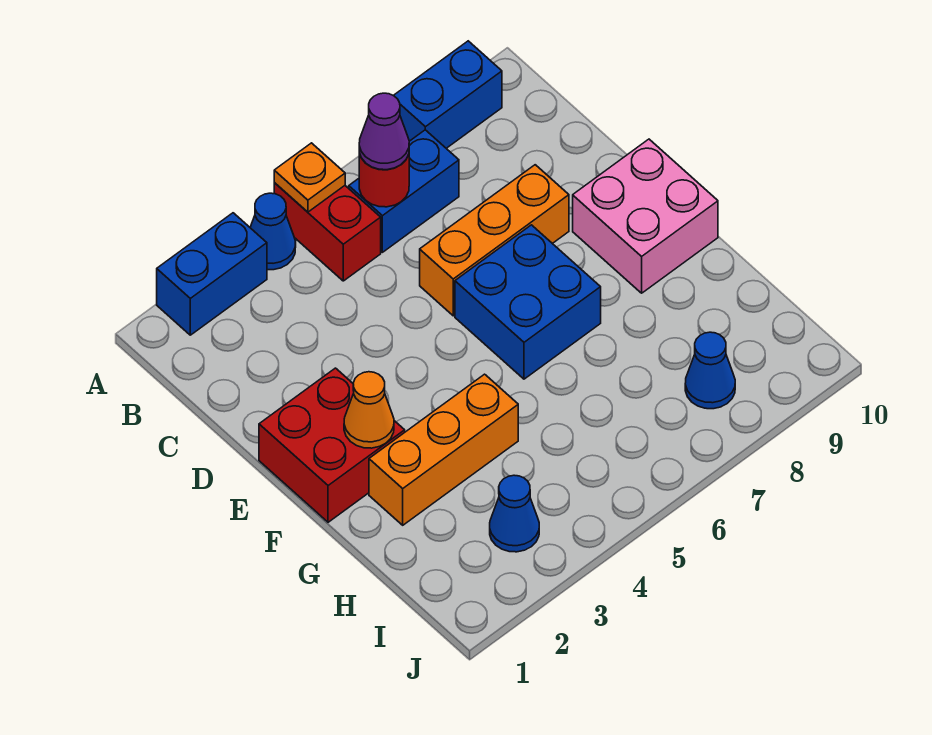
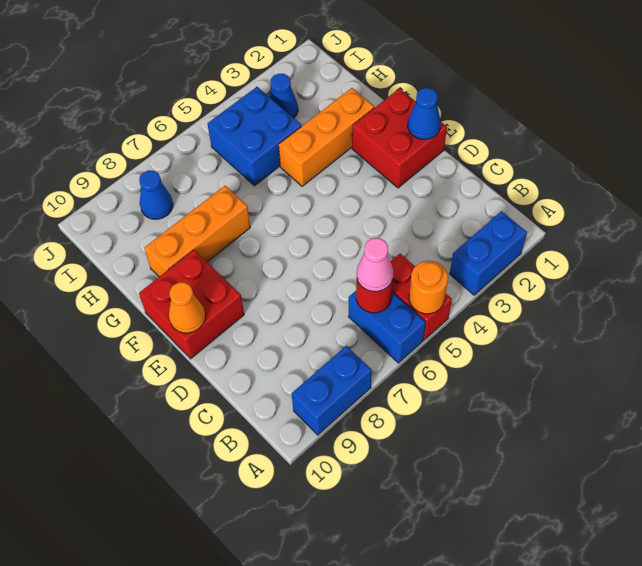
blue 1x1 cone [250,193,296,270] -> blue 1x1 cone moved to [408,88,441,139]
orange 1x1 plate [274,143,345,212] -> orange 1x1 round brick [409,261,448,314]
blue 1x2 brick [349,130,459,252] -> blue 1x2 brick turned to [349,291,426,363]
purple 1x1 cone [359,93,409,170] -> pink 1x1 cone [357,238,393,292]
orange 1x3 brick [420,165,569,316] -> orange 1x3 brick moved to [145,186,250,277]
blue 2x2 brick [455,225,601,379] -> blue 2x2 brick moved to [208,87,302,186]
pink 2x2 brick [573,139,718,293] -> red 2x2 brick [139,250,244,359]
orange 1x1 cone [344,372,394,448] -> orange 1x1 cone moved to [169,282,205,333]

